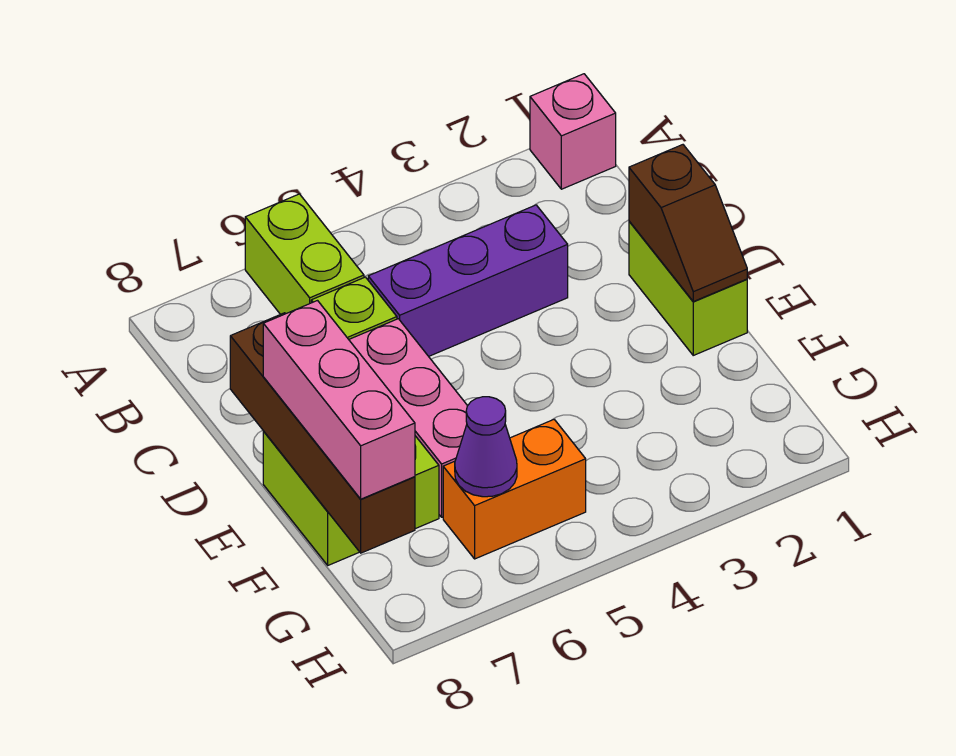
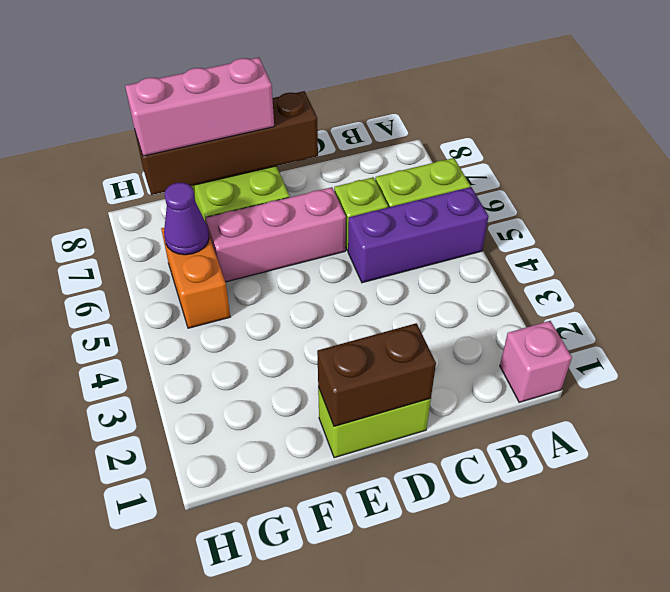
purple 1x3 brick [368,205,568,356] -> purple 1x3 brick turned to [348,187,489,283]
brown 1x2 slope [629,145,747,302] -> brown 1x2 brick [317,323,436,426]

